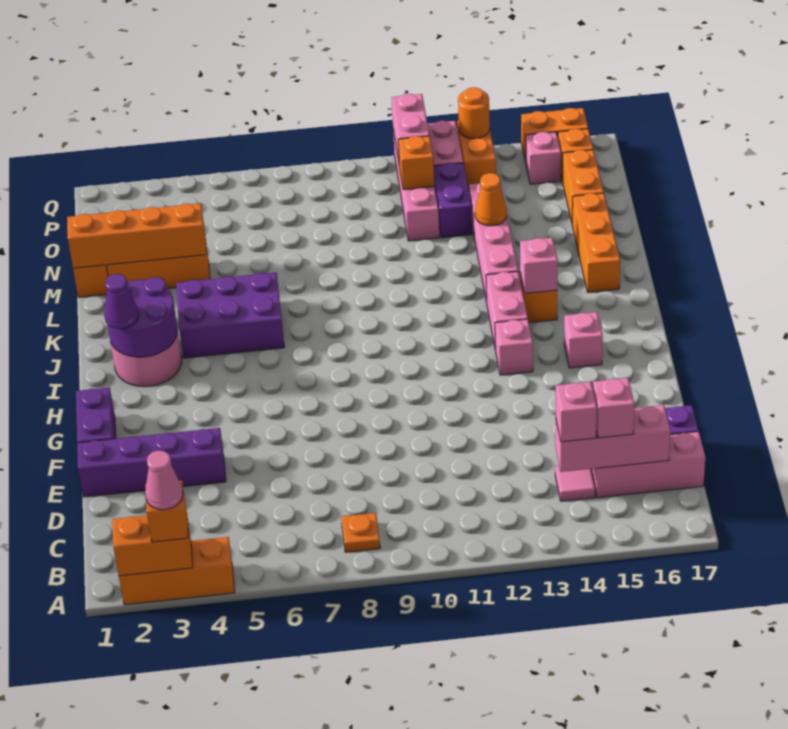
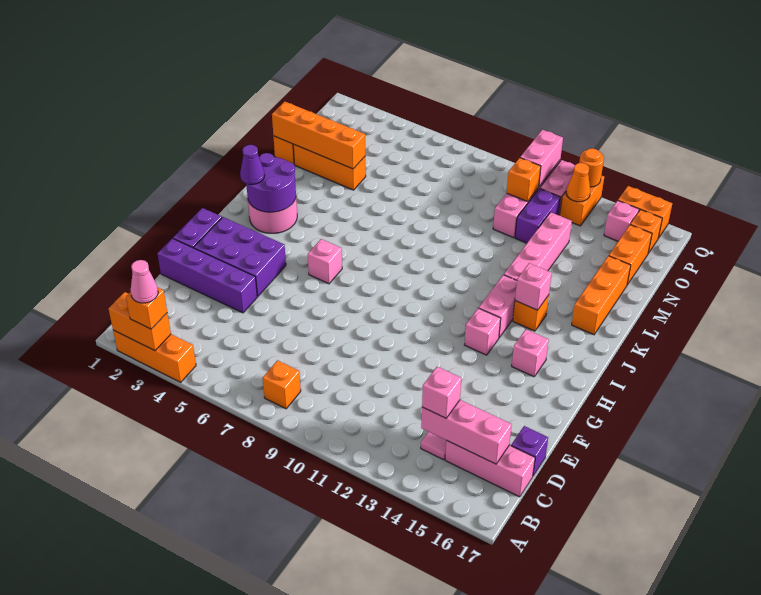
orange 1x1 plate [341,513,380,552] -> orange 1x1 brick [263,360,301,409]
pink 1x1 brick [593,378,634,438] -> pink 1x1 brick moved to [308,239,342,284]
purple 2x3 brick [176,272,284,358] -> purple 2x3 brick moved to [194,217,286,296]
orange 1x1 cone [475,173,507,226] -> orange 1x1 cone moved to [566,163,590,202]

